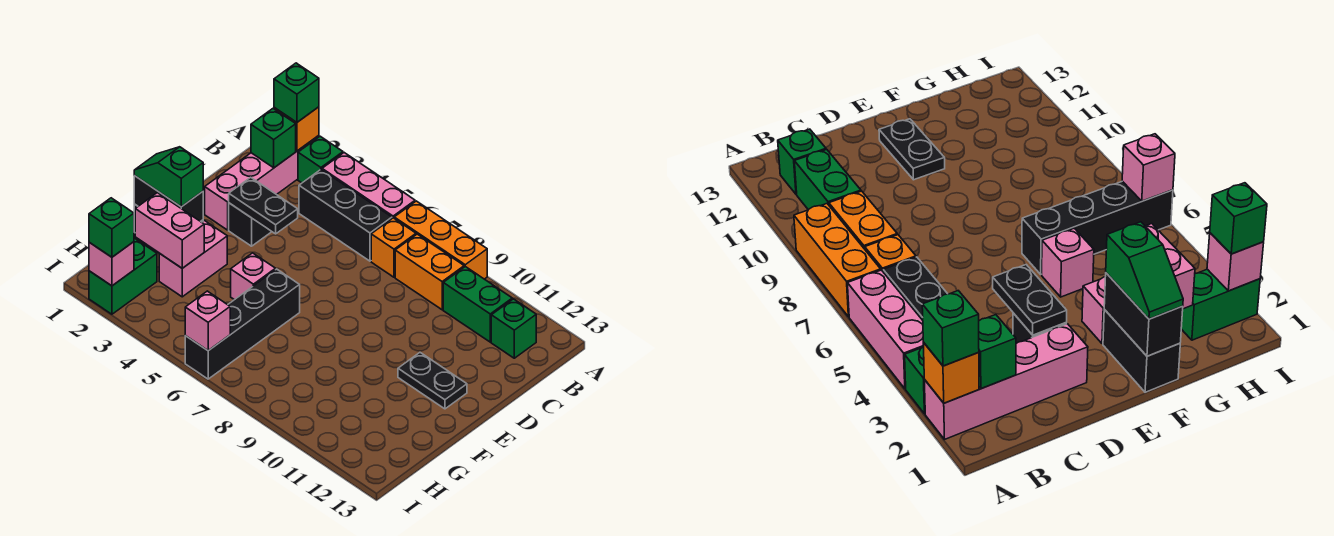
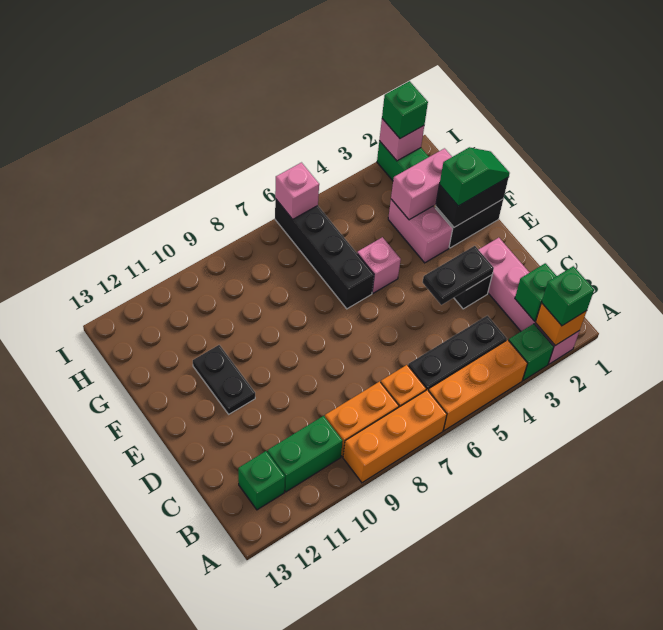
pink 1x3 brick [322,153,415,218] -> orange 1x3 brick [428,340,528,431]
black 1x2 plate [398,353,467,409] -> black 1x2 plate turned to [193,345,255,414]

